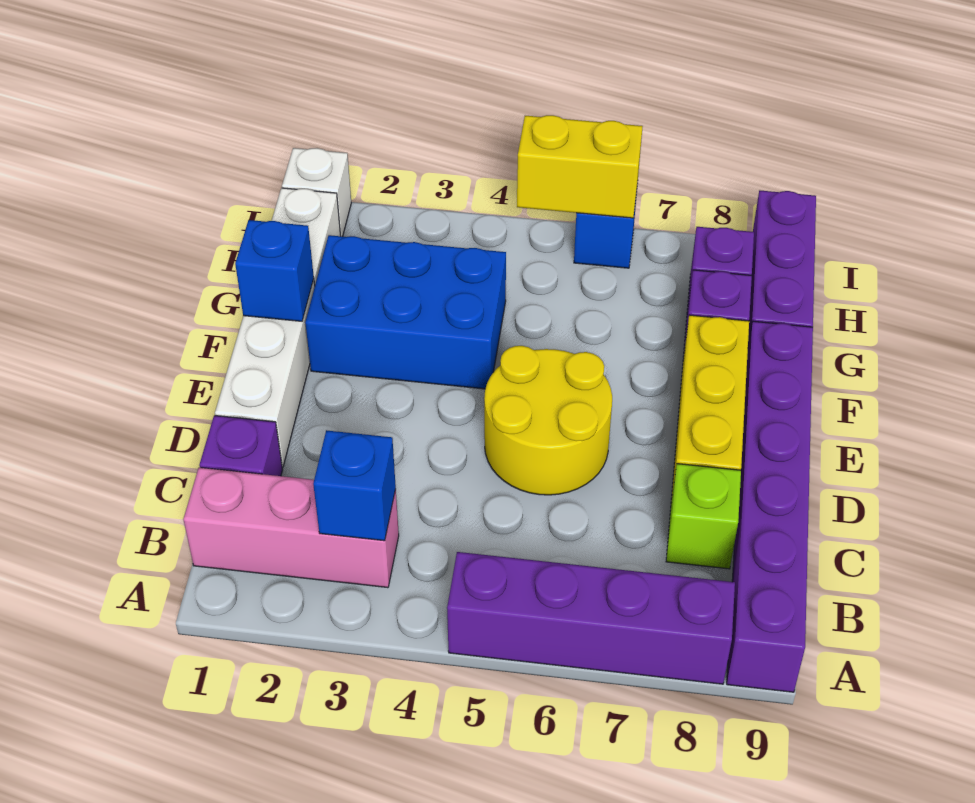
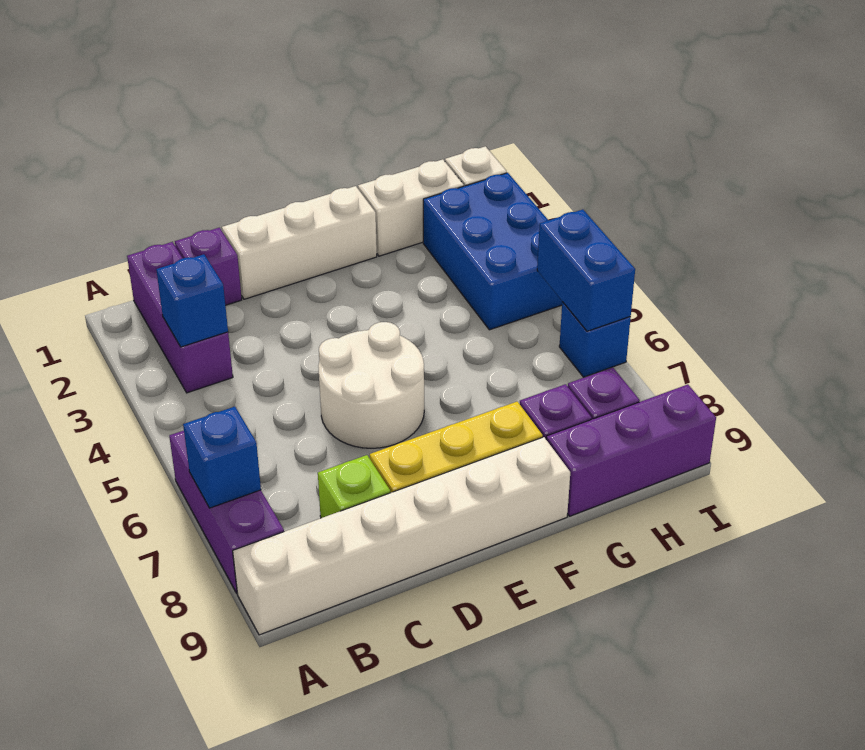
purple 1x4 brick [447,552,735,684] -> purple 1x3 brick [169,431,284,593]
purple 1x6 brick [727,321,813,692] -> white 1x6 brick [233,437,570,635]
pink 1x3 brick [183,467,399,588] -> purple 1x3 brick [127,242,233,393]
yellow 2x2 round brick [484,346,612,495] -> white 2x2 round brick [318,322,424,448]
blue 1x1 brick [235,220,314,321] -> blue 1x1 brick moved to [183,407,261,508]
blue 2x3 brick [305,235,506,389] -> blue 2x3 brick moved to [423,173,562,330]
yellow 1x2 brick [517,115,643,218] -> blue 1x2 brick [537,210,635,331]

